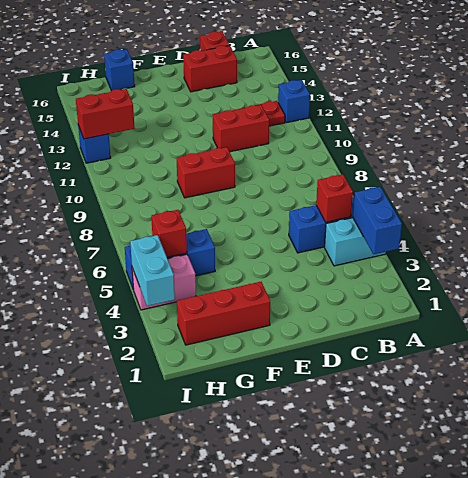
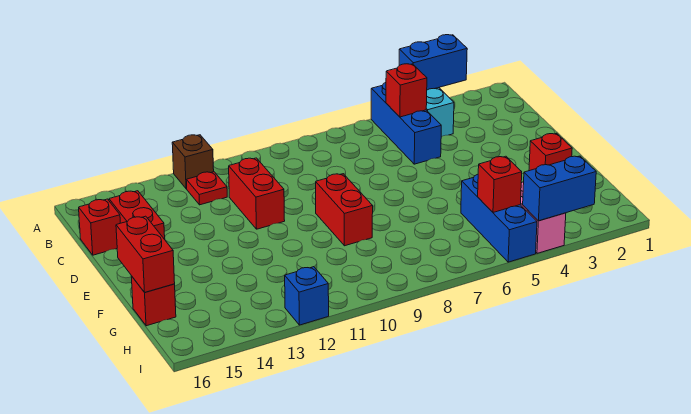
blue 1x1 brick [278,80,310,123] -> brown 1x1 brick [172,135,214,189]
red 1x3 brick [177,282,270,345] -> red 1x1 brick [529,133,572,171]
blue 1x1 brick [104,49,135,91] -> red 1x1 brick [131,276,176,326]
red 1x2 brick [76,89,135,139] -> red 1x2 brick moved to [116,216,175,292]
cyan 1x2 brick [130,235,175,306] -> blue 1x2 brick [523,156,596,221]

